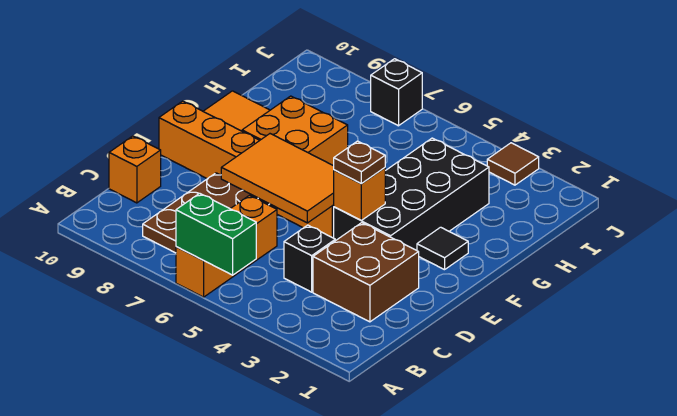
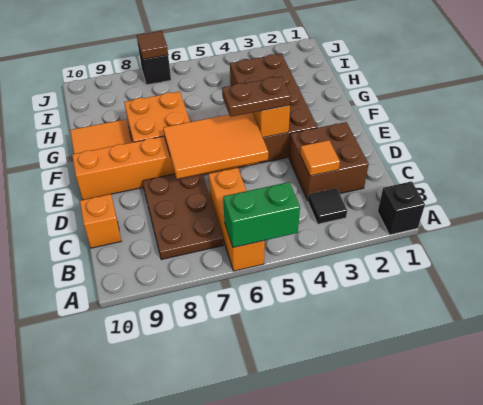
none -> orange 1x1 tile [300,140,340,176]
black 1x1 brick [284,225,335,292] -> black 1x1 brick moved to [378,181,425,235]
black 2x4 brick [334,138,489,250] -> brown 2x4 brick [230,54,317,163]
brown 1x1 plate [334,141,385,183] -> brown 1x2 plate [222,76,291,117]
black 1x1 tile [417,227,468,270] -> black 1x1 tile moved to [308,188,347,224]
brown 1x1 tile [487,143,539,185] -> brown 1x1 tile moved to [137,31,168,60]

